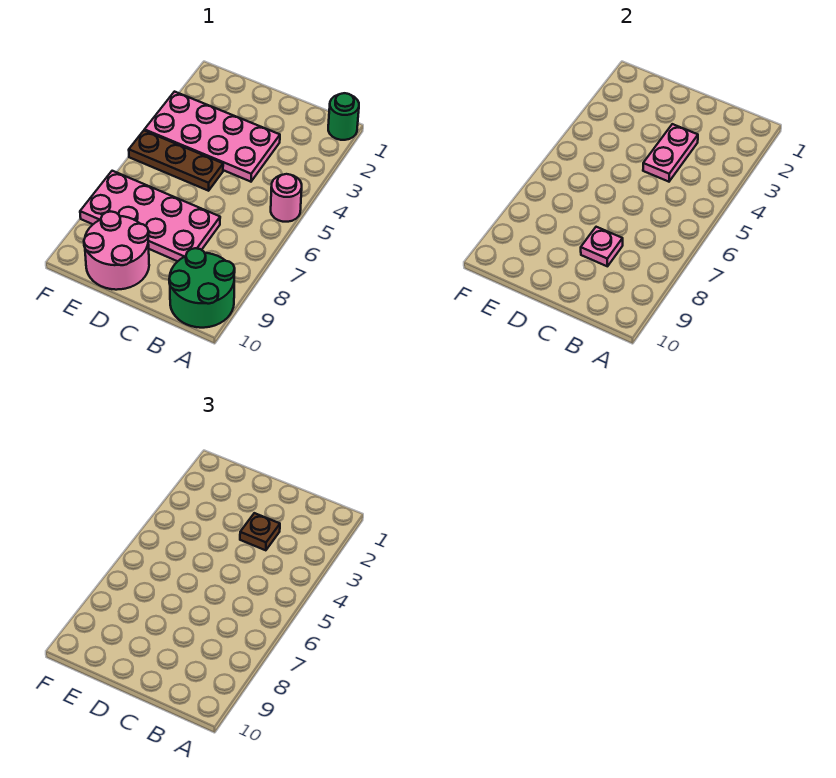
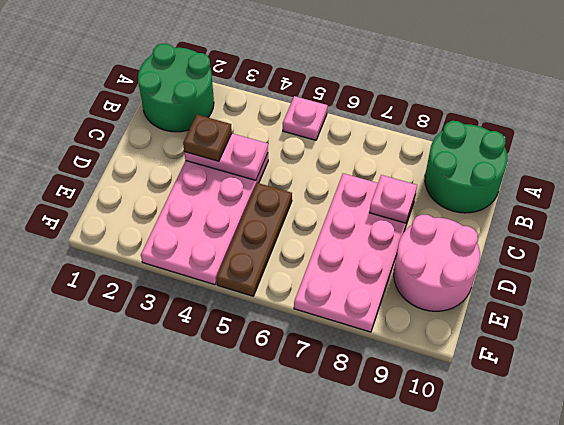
green 1x1 round brick [328,93,359,140] -> green 2x2 round brick [138,44,214,132]
pink 1x1 round brick [271,174,302,222] -> pink 1x1 plate [283,96,327,140]

